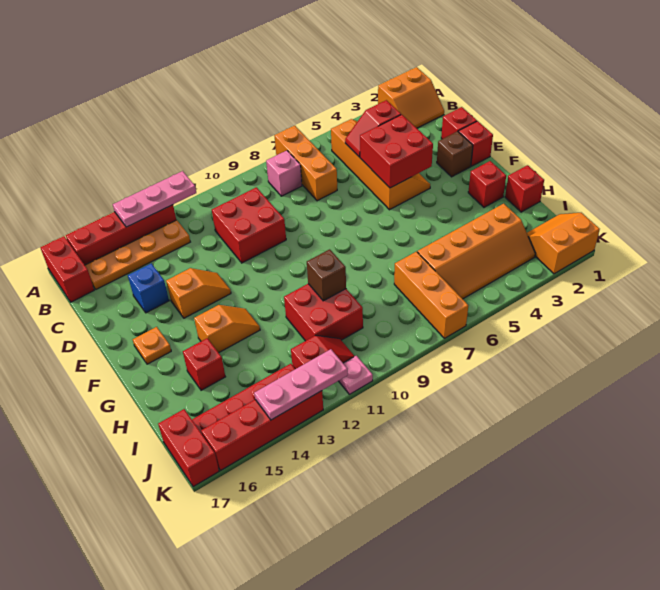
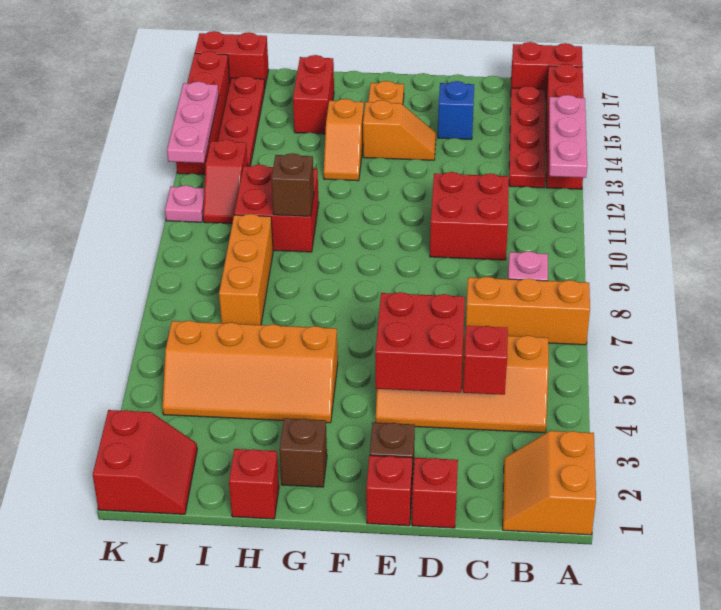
orange 1x4 plate [85,220,190,289] -> red 1x4 plate [509,86,545,188]
orange 1x2 slope [166,268,231,318] -> orange 1x2 slope turned to [363,100,436,160]
red 1x1 brick [468,161,506,207] -> brown 1x1 brick [279,418,327,487]
red 1x1 brick [183,338,225,390] -> red 1x2 brick [293,55,334,134]
orange 2x4 slope [418,204,535,299] -> orange 2x4 slope turned to [163,321,338,423]
orange 1x3 brick [394,252,468,338] -> orange 1x3 brick turned to [219,214,273,325]
orange 2x2 slope [527,213,600,274] -> red 2x2 slope [93,410,197,514]

